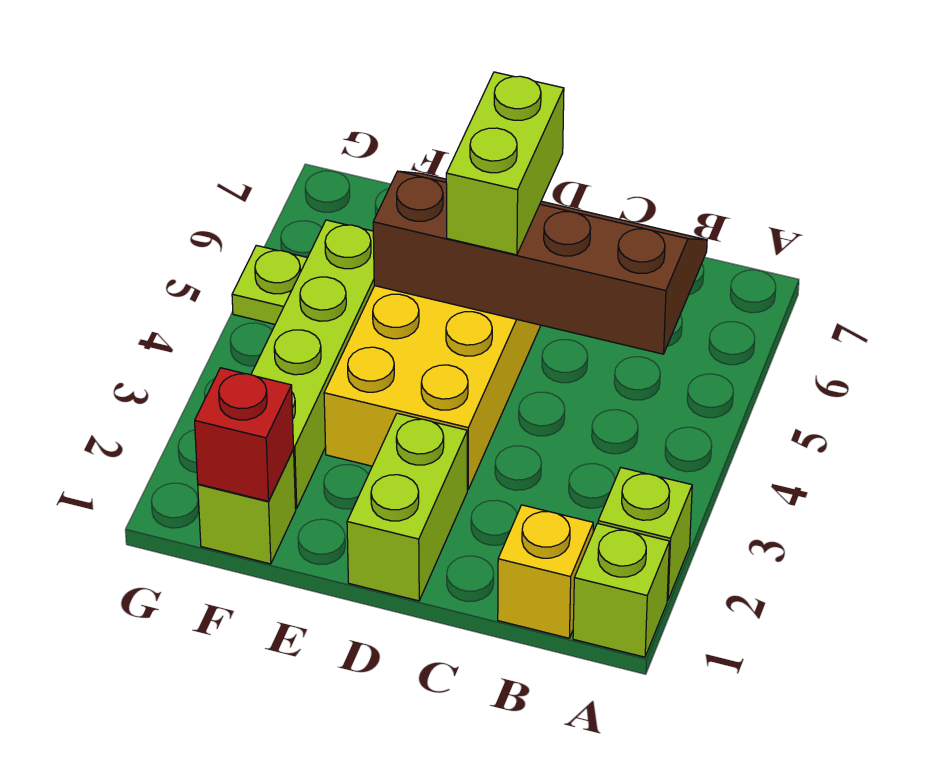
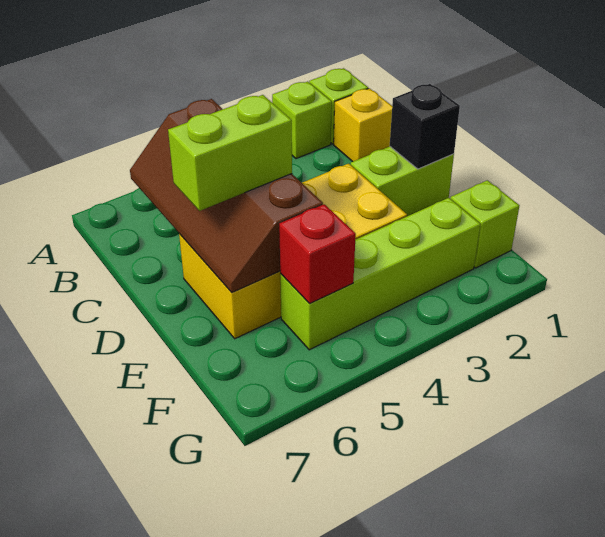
none -> black 1x1 brick [390,84,460,169]
red 1x1 brick [195,368,294,501] -> red 1x1 brick moved to [279,204,356,304]
lime 1x1 plate [232,245,307,324] -> none

